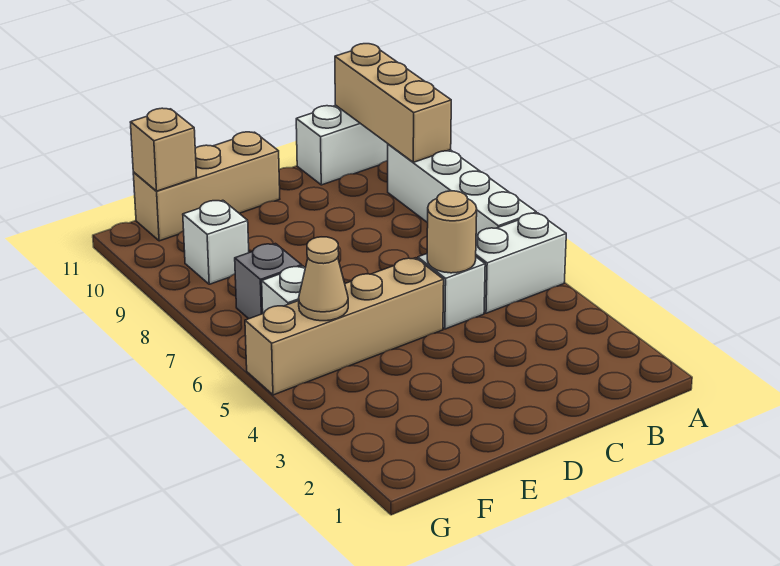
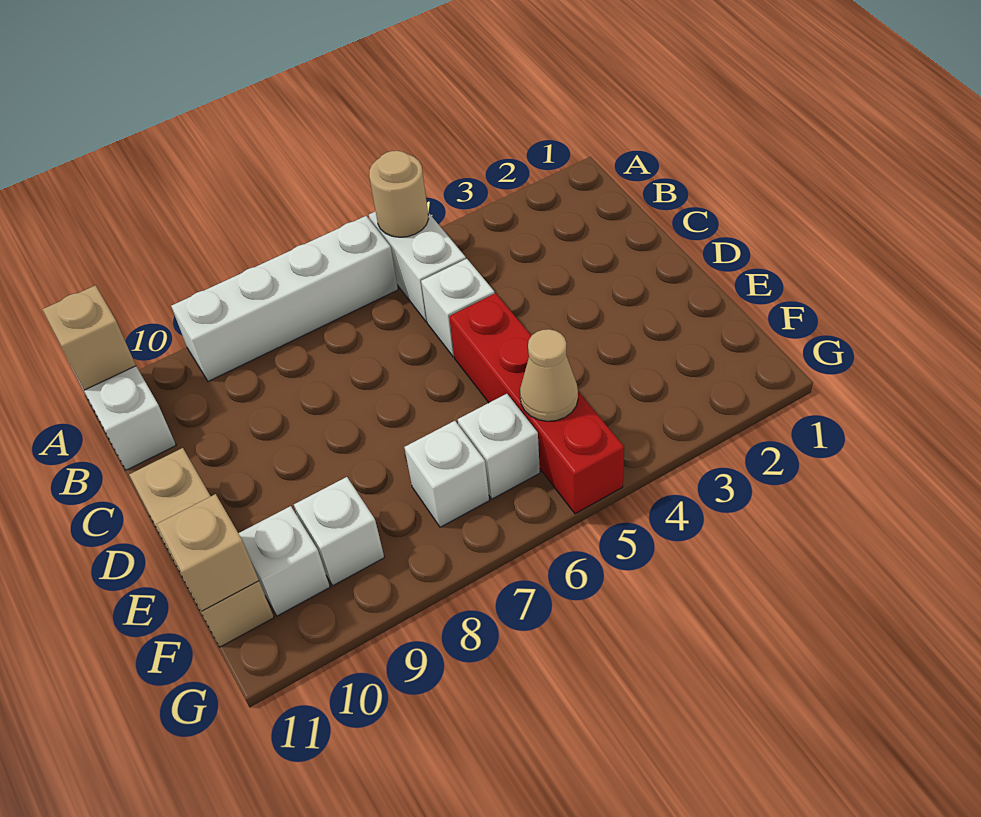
tan 1x3 brick [335,44,451,162] -> tan 1x1 brick [42,285,136,390]
tan 1x1 round brick [427,191,477,273] -> tan 1x1 round brick moved to [369,151,428,237]
tan 1x4 brick [245,258,444,395] -> red 1x4 brick [449,293,624,514]
grey 1x1 brick [235,244,302,319] -> white 1x1 brick [404,421,489,527]
none -> white 1x1 brick [238,506,330,616]

